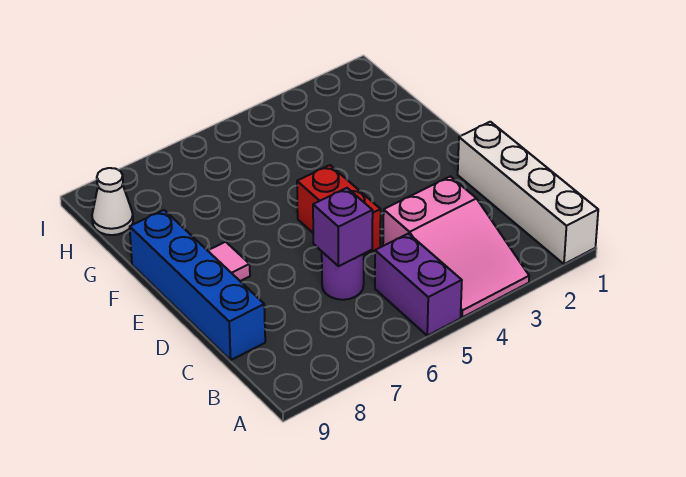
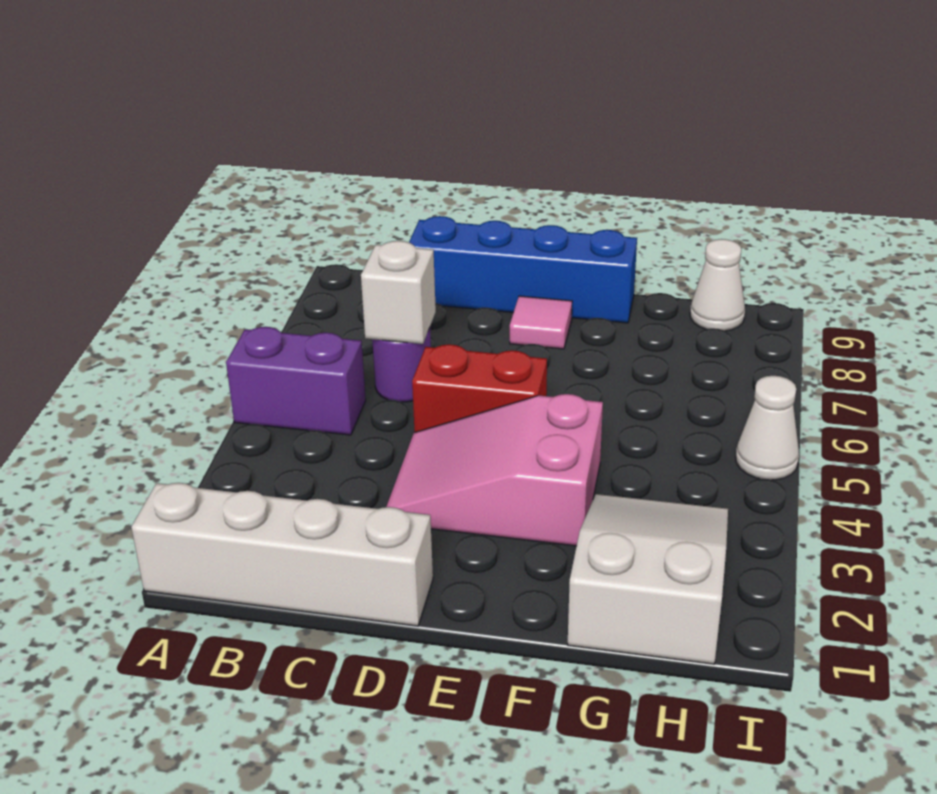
pink 2x3 slope [383,176,529,317] -> pink 2x3 slope moved to [386,394,603,546]
purple 1x1 brick [313,188,373,266] -> white 1x1 brick [361,241,436,344]
none -> white 2x3 slope [568,494,728,664]
none -> white 1x1 cone [736,376,799,480]

